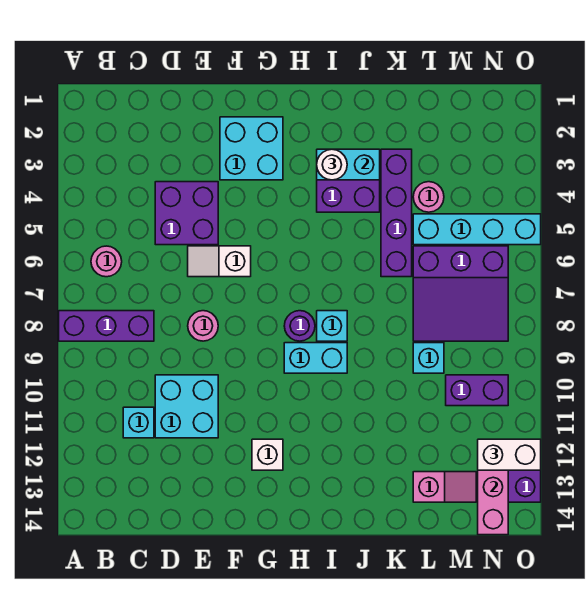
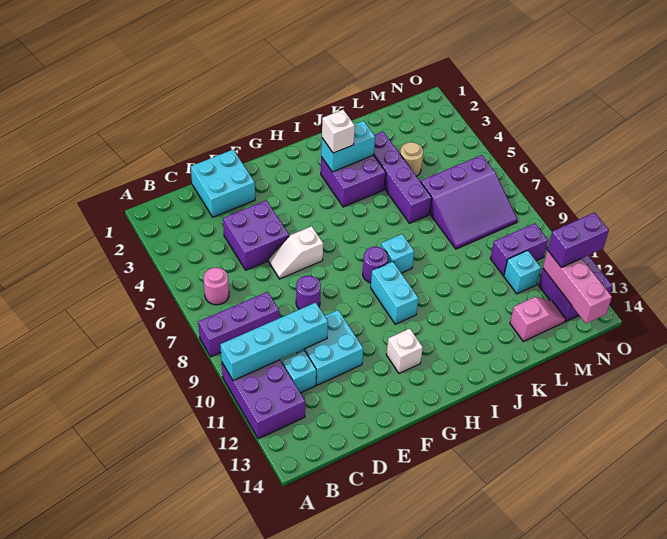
none -> purple 2x3 brick [222,360,305,439]
pink 1x1 round brick [188,311,218,341] -> purple 1x1 round brick [296,276,321,309]
cyan 2x2 brick [220,117,283,180] -> cyan 2x2 brick moved to [191,150,255,217]
cyan 1x2 brick [284,343,347,373] -> cyan 1x2 brick turned to [371,262,418,324]
white 1x1 round brick [317,149,347,180] -> white 1x1 brick [322,110,355,153]
pink 1x1 round brick [413,182,444,212] -> tan 1x1 round brick [400,142,423,176]
cyan 1x4 brick [413,214,541,245] -> cyan 1x4 brick moved to [220,303,328,381]
cyan 1x1 brick [413,343,444,373] -> cyan 1x1 brick moved to [504,250,541,294]
white 1x2 brick [478,439,541,470] -> purple 1x2 brick [548,213,609,267]

